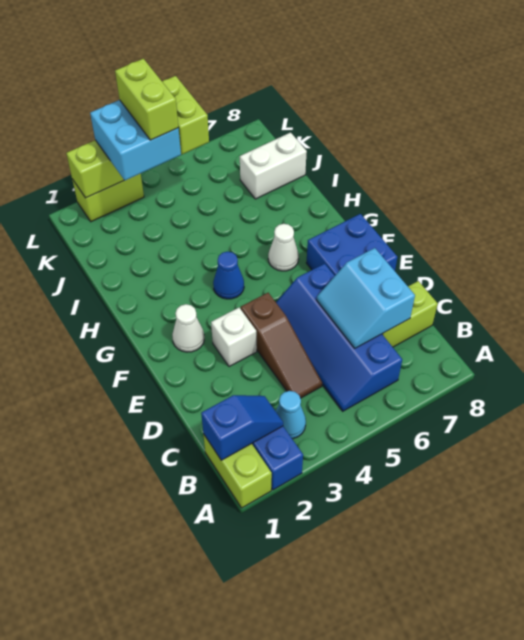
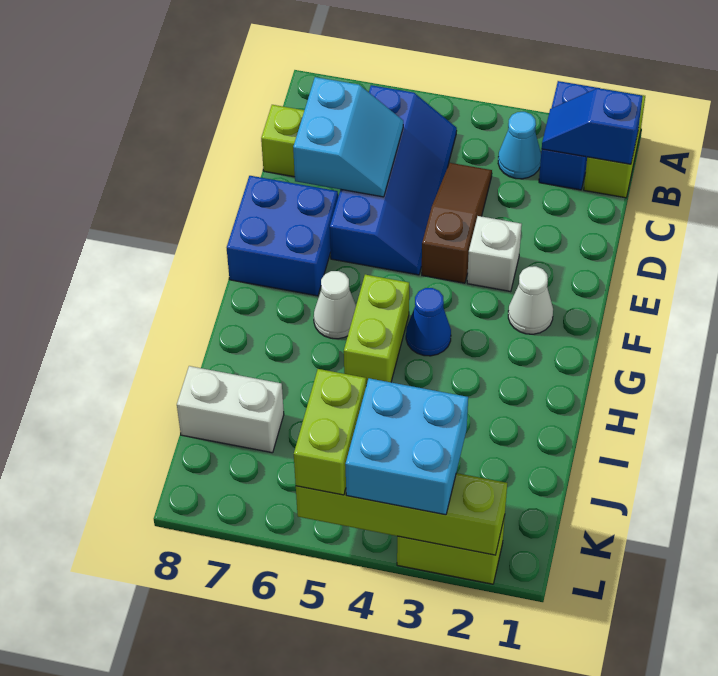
lime 1x2 brick [115,59,178,140] -> lime 1x2 brick moved to [344,275,409,385]

